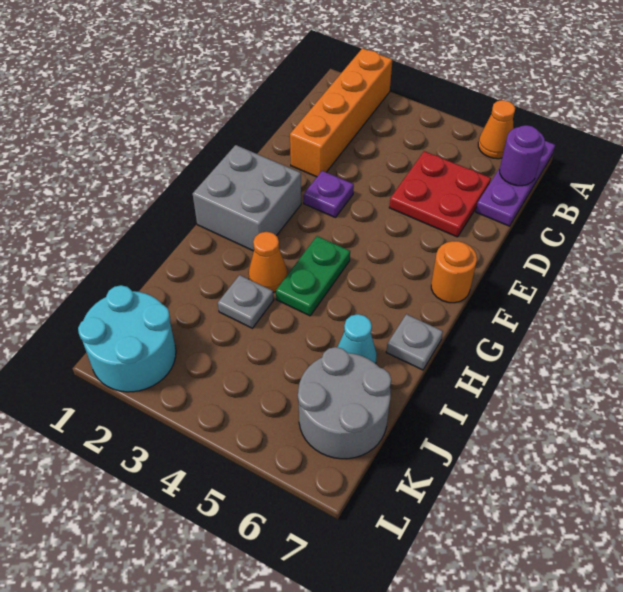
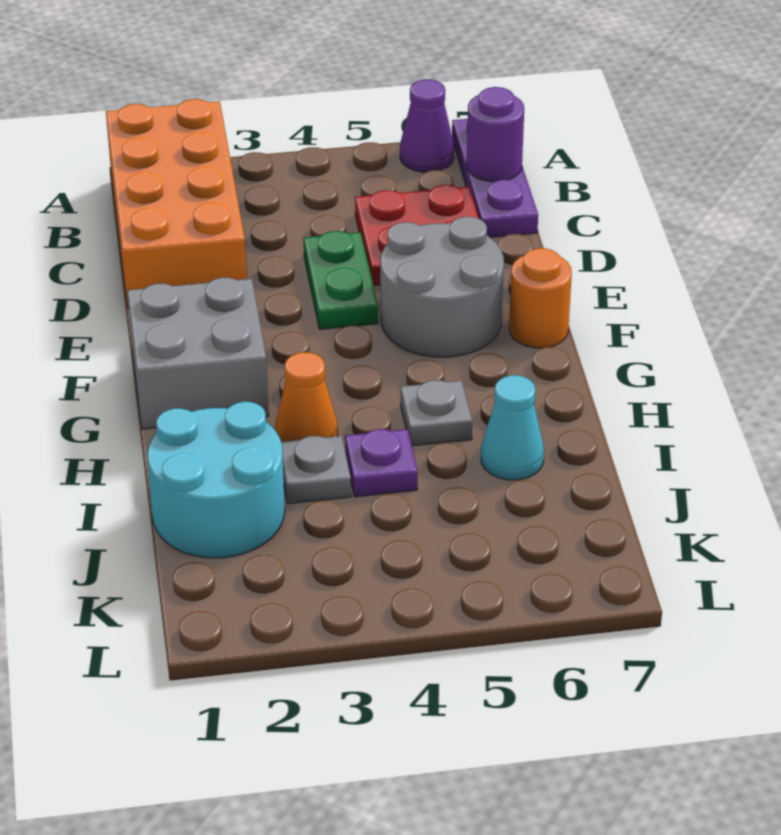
orange 1x4 brick [290,48,392,177] -> orange 2x4 brick [106,99,247,308]
orange 1x1 cone [478,100,515,159] -> purple 1x1 cone [400,79,454,172]
purple 1x1 plate [304,171,354,218] -> purple 1x1 plate moved to [345,429,418,497]
green 1x2 plate [276,236,350,316] -> green 1x2 plate moved to [304,231,378,329]
grey 1x1 plate [386,314,443,370] -> grey 1x1 plate moved to [401,380,472,446]
grey 2x2 round brick [298,347,391,459] -> grey 2x2 round brick moved to [380,217,504,357]
cyan 2x2 round brick [78,285,176,392] -> cyan 2x2 round brick moved to [147,402,285,558]

